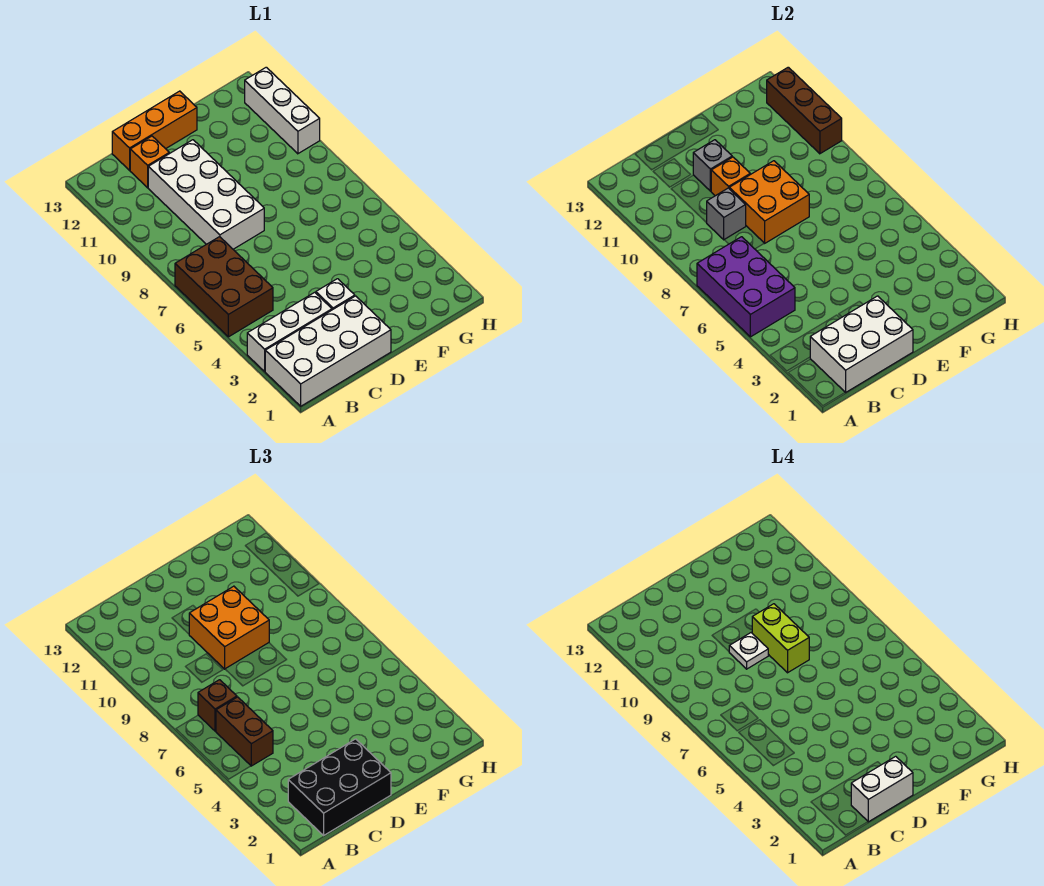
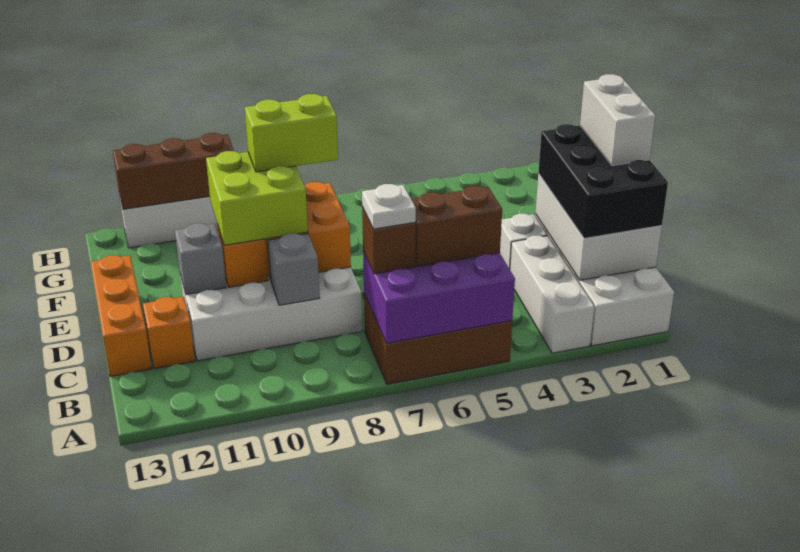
orange 2x2 brick [189,586,269,669] -> lime 2x2 brick [206,151,308,245]
white 1x1 plate [729,633,768,669] -> white 1x1 plate moved to [362,184,416,229]

